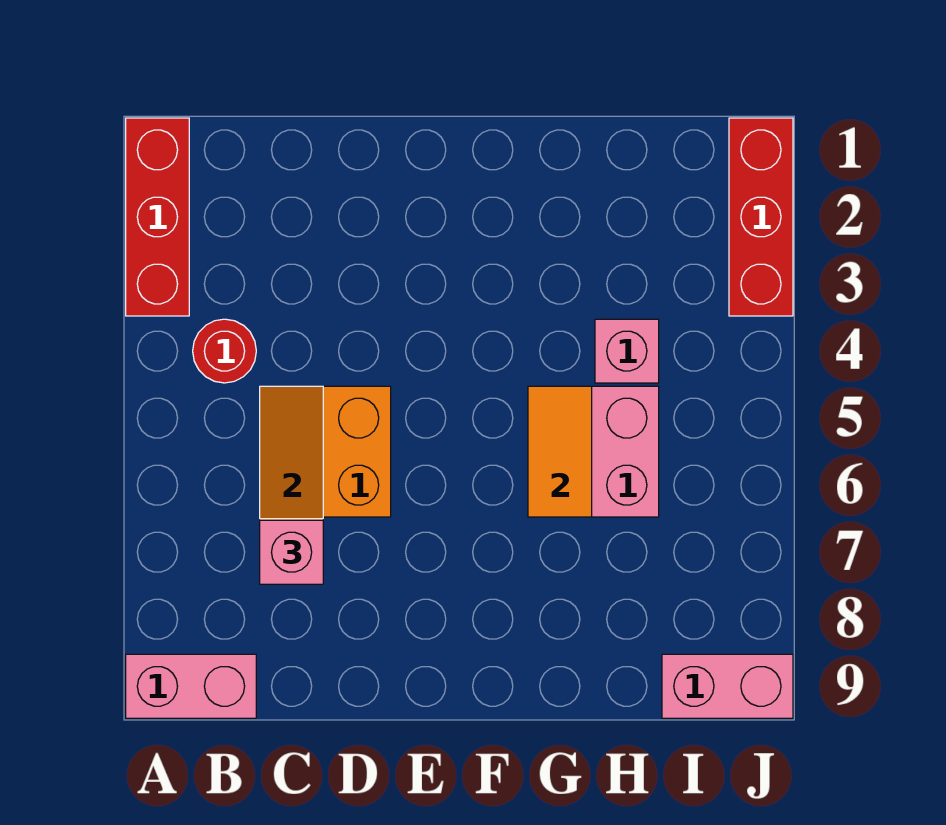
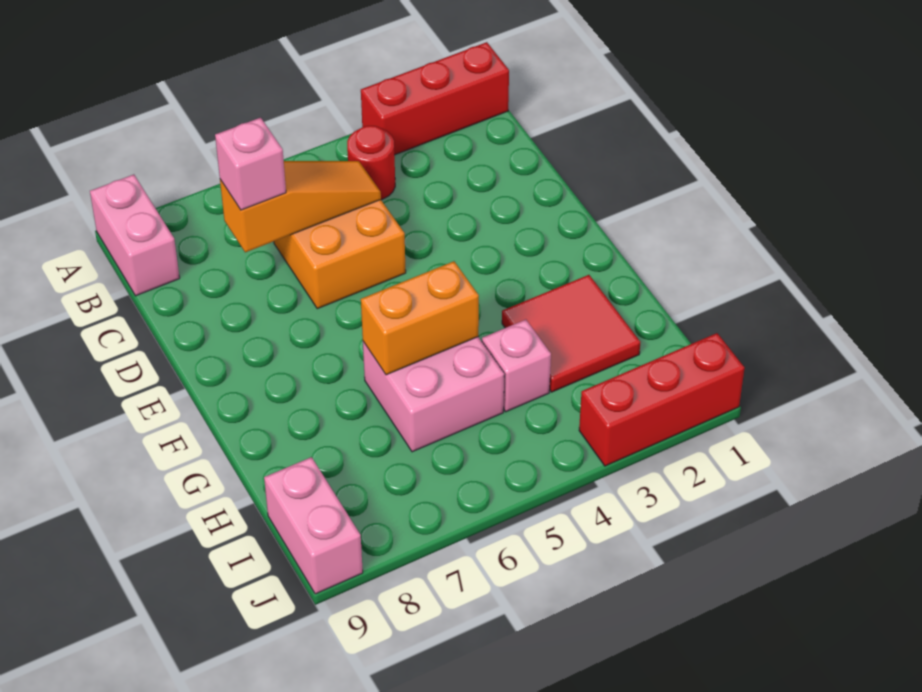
none -> red 2x2 tile [502,275,640,392]
orange 1x2 tile [528,386,592,517] -> orange 1x2 brick [361,261,479,375]

